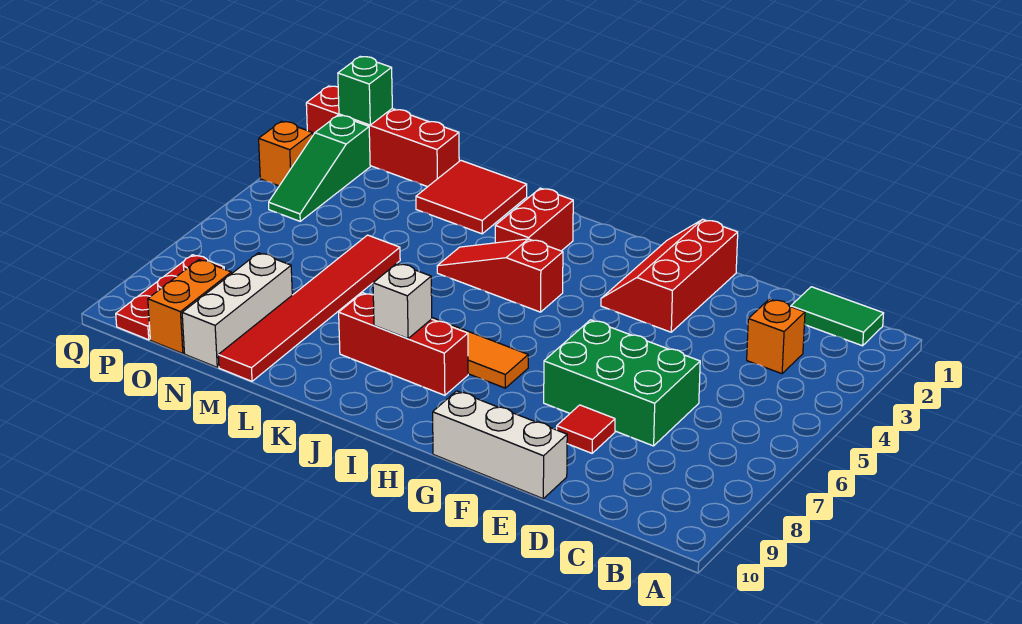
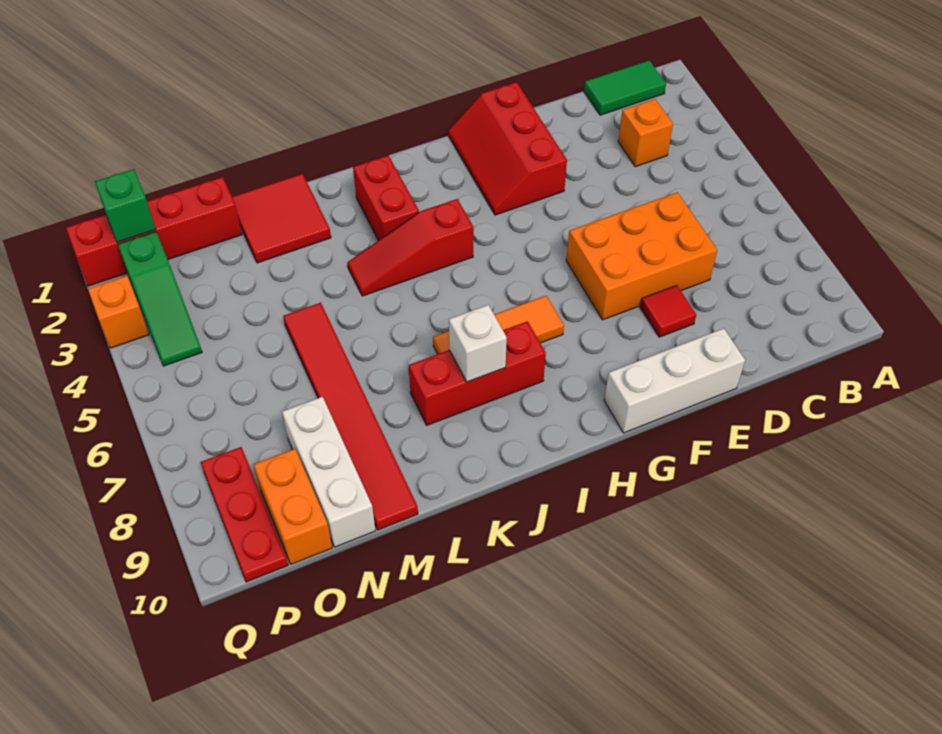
green 2x3 brick [544,320,700,446] -> orange 2x3 brick [566,192,717,320]

